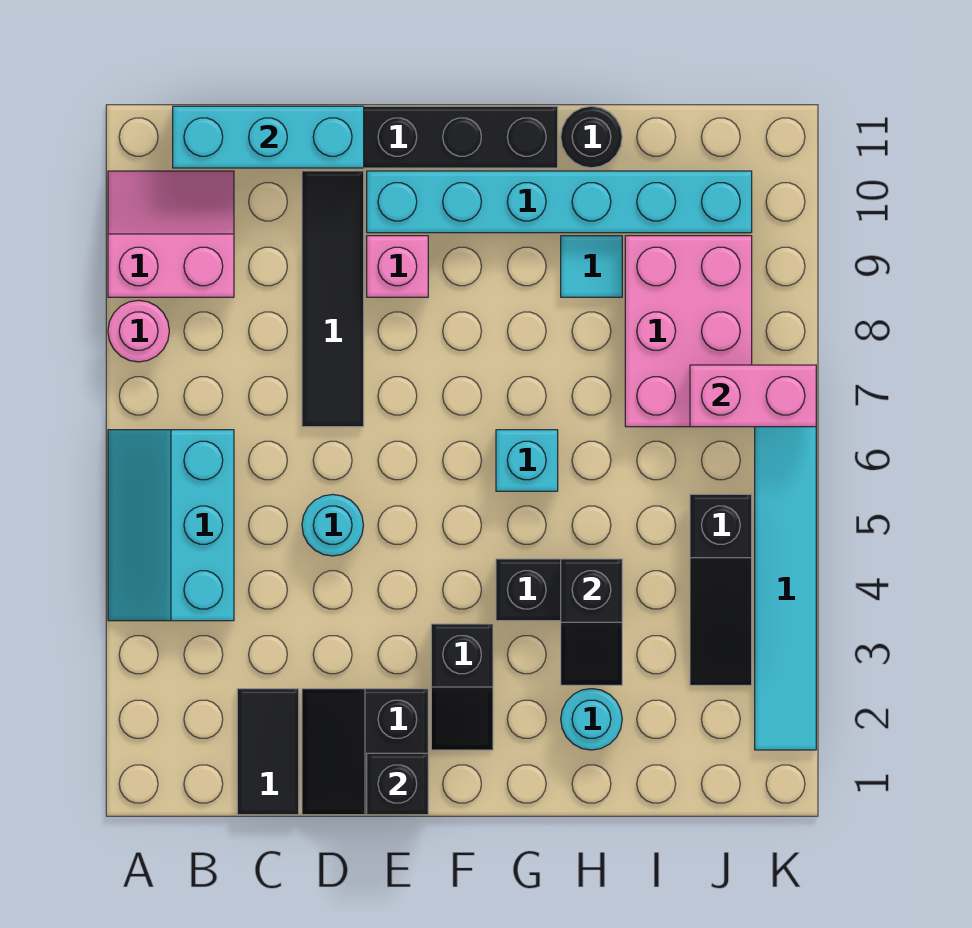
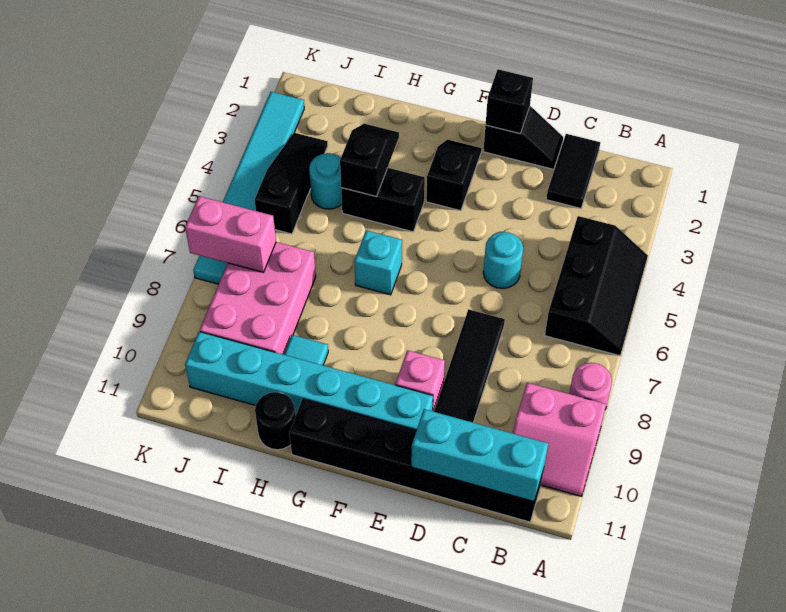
cyan 2x3 slope [108,430,234,621] -> black 2x3 slope [545,216,648,356]
black 2x2 slope [302,689,428,815] -> black 1x2 slope [483,106,563,169]
cyan 1x1 round brick [561,689,622,750] -> cyan 1x1 round brick moved to [309,153,342,209]

